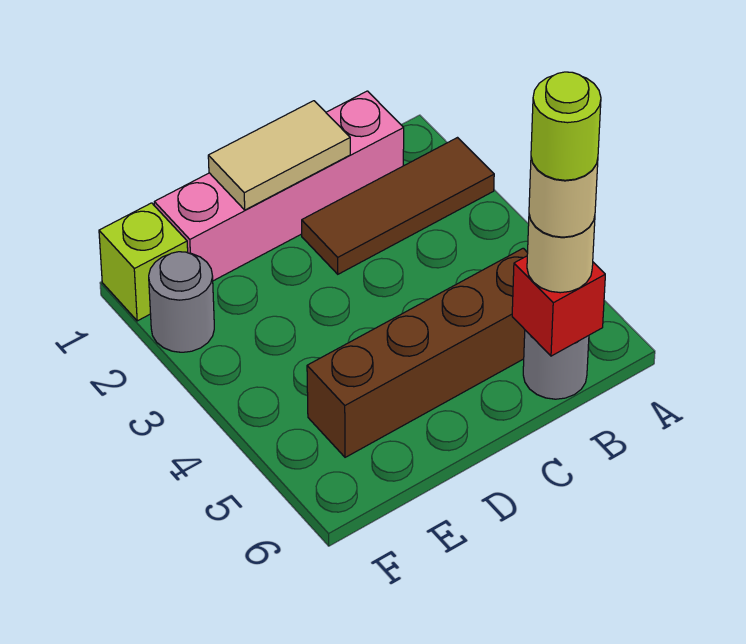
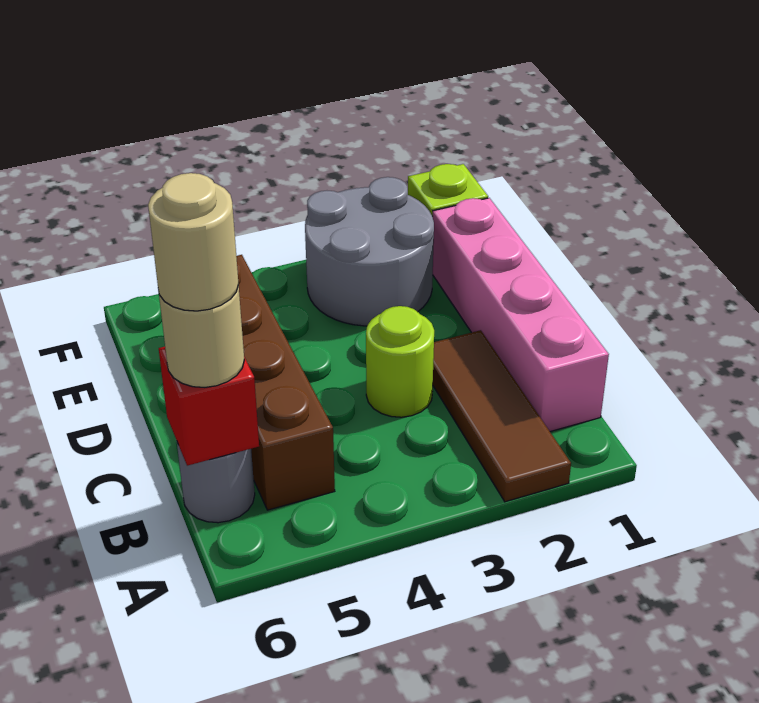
lime 1x1 round brick [531,72,601,180] -> lime 1x1 round brick moved to [366,306,434,417]
tan 1x2 tile [208,101,350,210] -> none
grey 1x1 round brick [149,252,214,352] -> grey 2x2 round brick [305,177,434,326]

